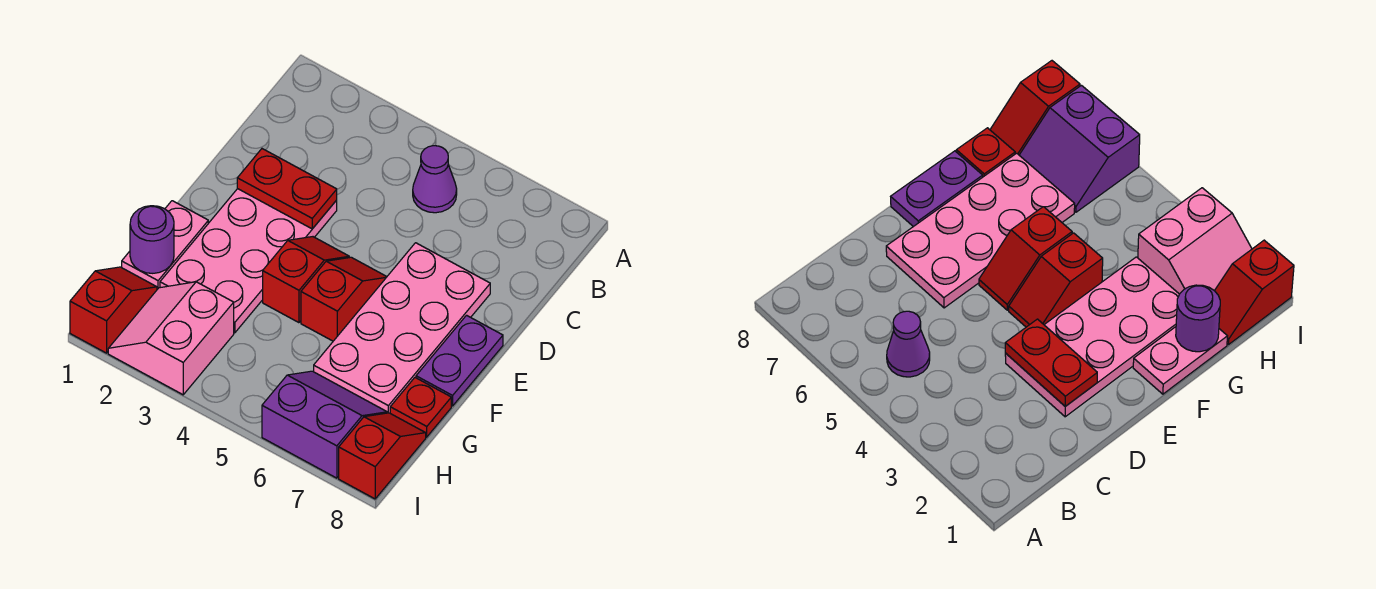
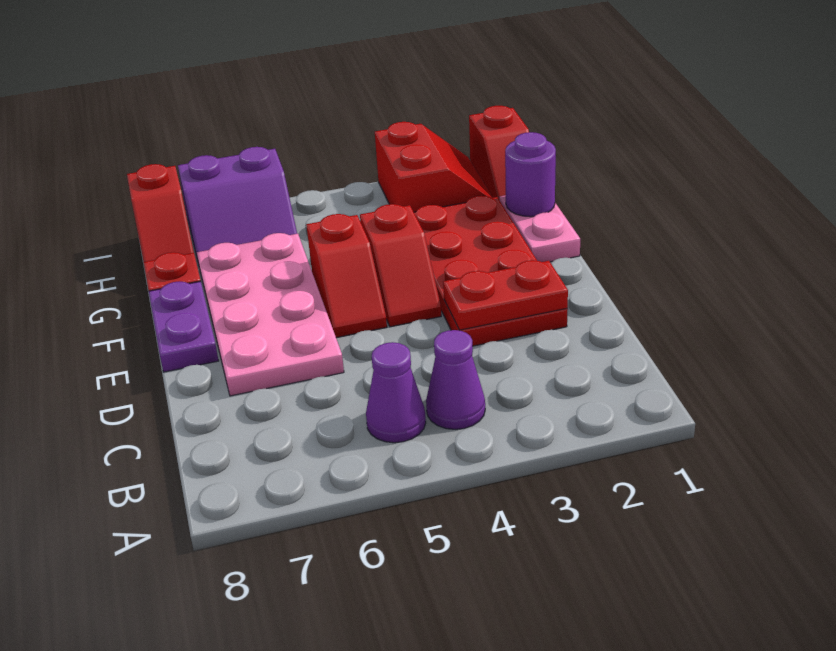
none -> purple 1x1 cone [426,330,485,429]
pink 2x4 plate [160,189,337,333] -> red 2x4 plate [414,196,568,346]
pink 2x2 slope [108,282,234,395] -> red 2x2 slope [375,122,493,212]

